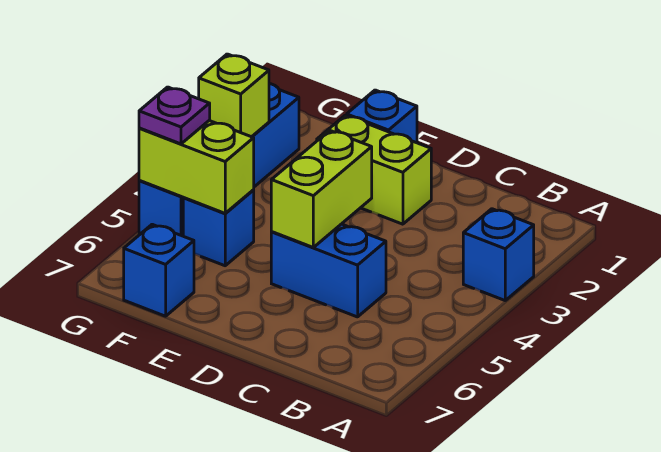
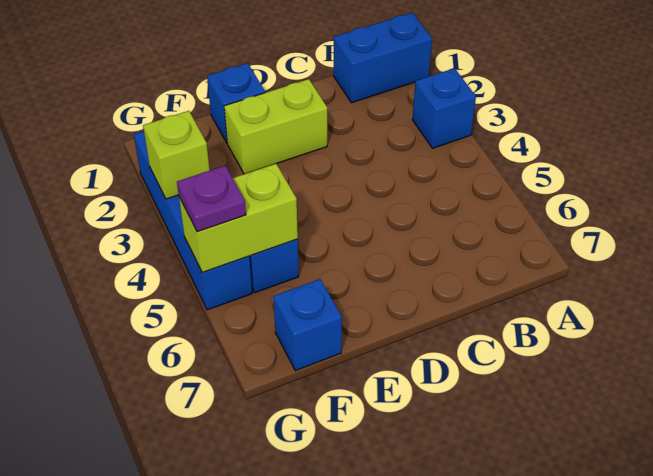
blue 1x2 brick [271,224,386,317] -> blue 1x2 brick moved to [334,13,432,103]
lime 1x2 brick [271,130,372,247] -> none

